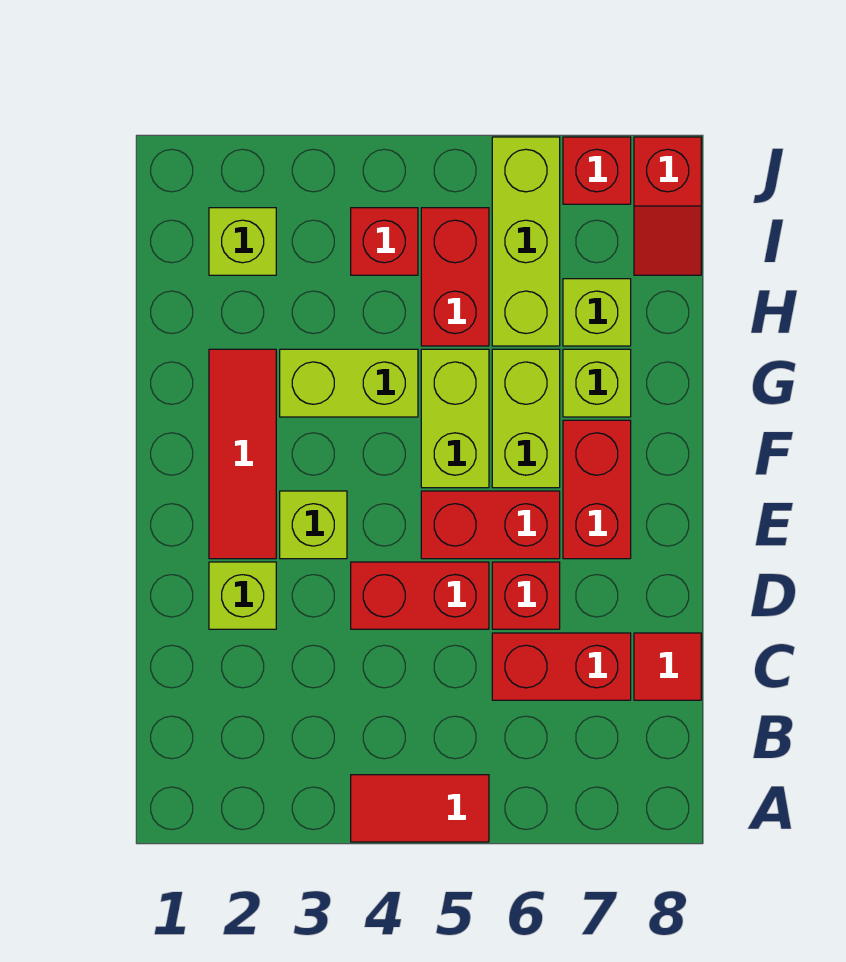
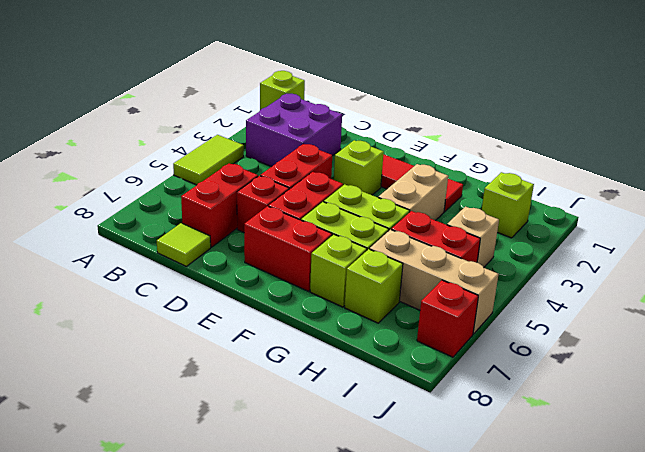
red 1x2 tile [351,775,489,842] -> lime 1x2 tile [173,135,244,185]
none -> purple 2x2 brick [246,94,342,167]
red 1x1 tile [634,633,701,700] -> lime 1x1 tile [157,223,211,266]
lime 1x1 brick [209,562,276,629] -> lime 1x1 brick moved to [260,71,305,110]
lime 1x2 brick [280,349,418,417] -> tan 1x2 brick [378,164,448,221]
lime 1x3 brick [492,137,560,346] -> tan 1x3 brick [370,230,498,334]
red 1x1 brick [351,208,418,275] -> tan 1x1 brick [447,207,499,267]
red 1x2 slope [634,137,701,275] -> none

